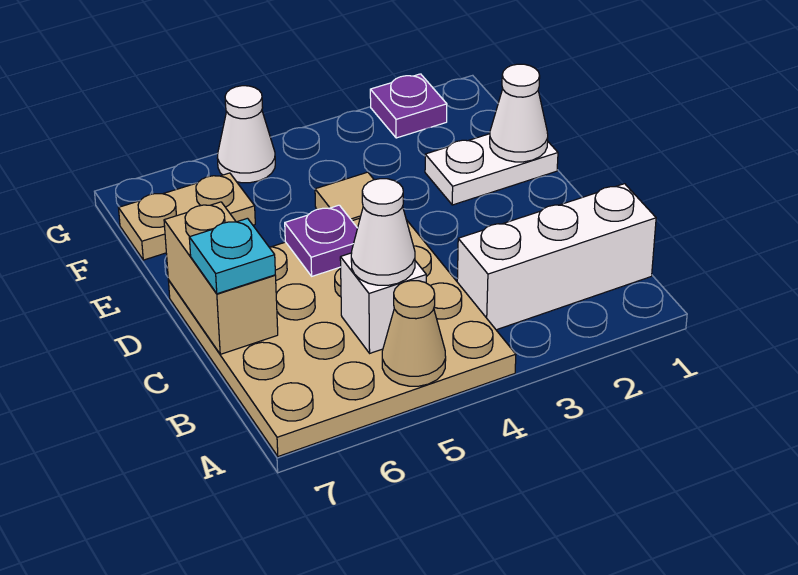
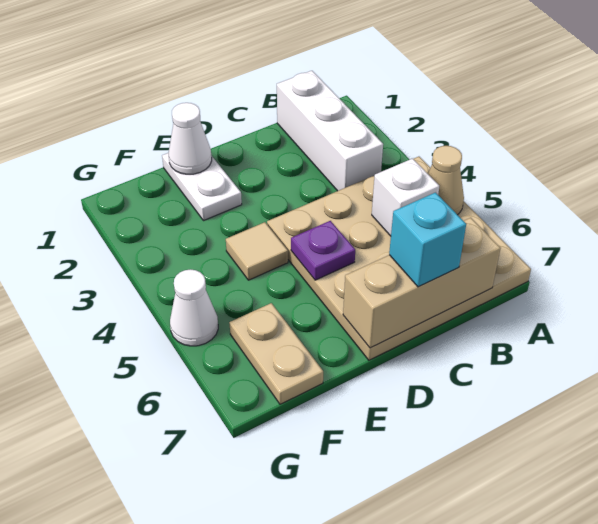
white 1x1 cone [351,179,415,285] -> none
tan 1x2 brick [164,202,278,354] -> tan 1x3 brick [343,218,501,348]
cyan 1x1 plate [189,218,275,294] -> cyan 1x1 brick [389,193,466,287]
purple 1x1 plate [370,74,447,138] -> none

